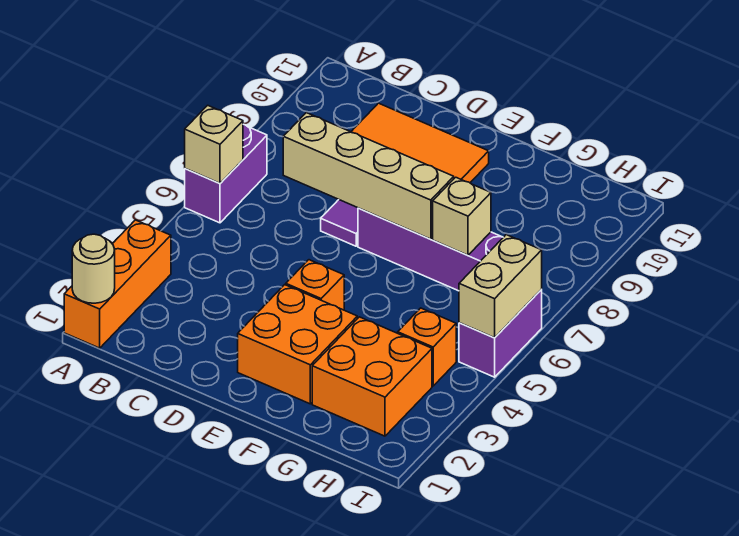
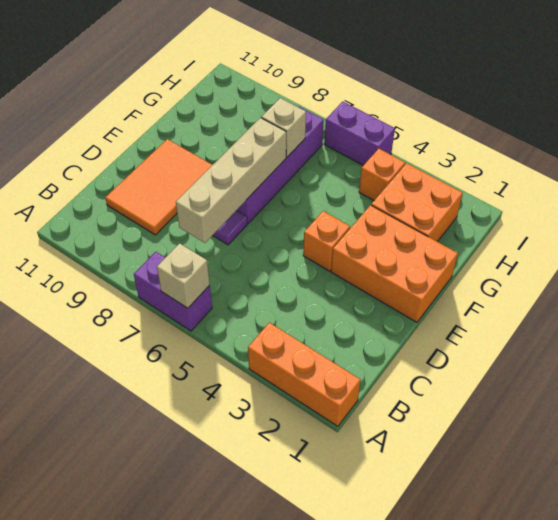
tan 1x1 round brick [72,234,115,303] -> none
orange 2x2 brick [238,285,357,404] -> orange 2x3 brick [331,205,458,322]
tan 1x2 brick [459,235,542,338] -> none

